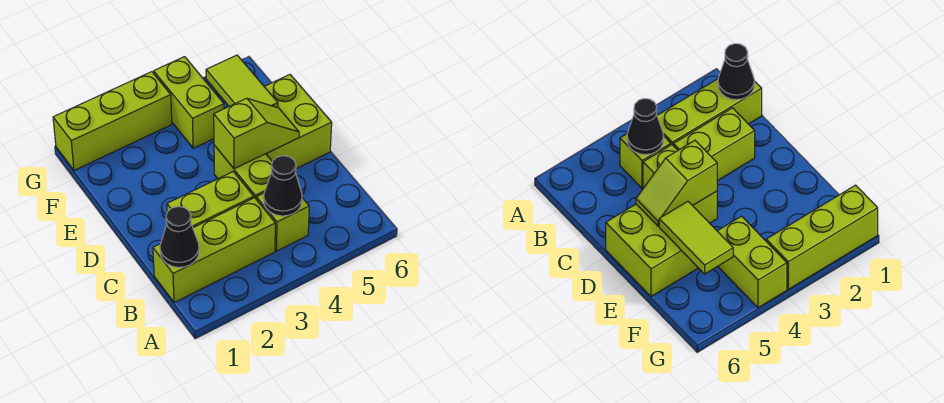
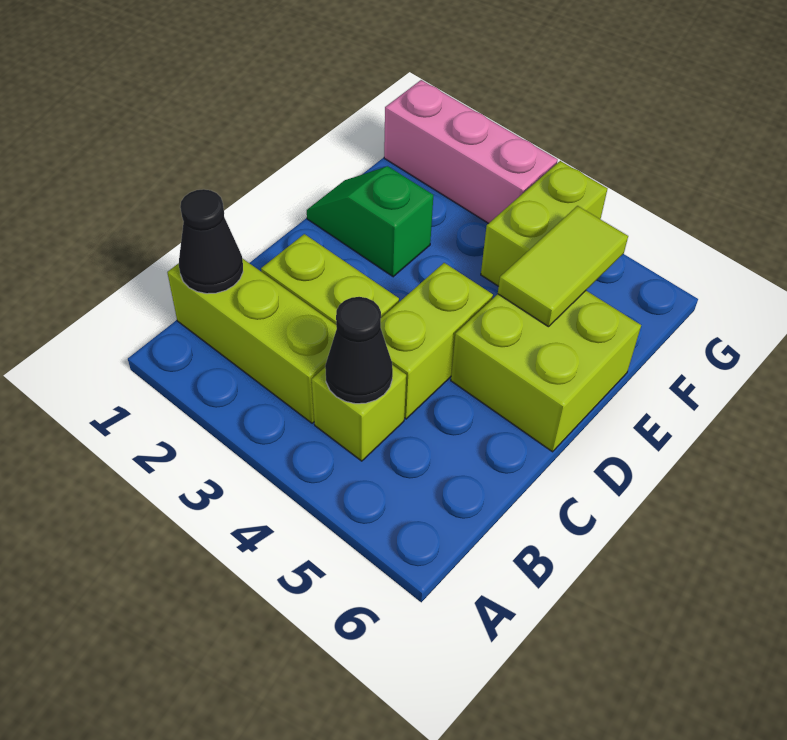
lime 1x2 slope [214,98,299,169] -> none
none -> green 1x2 slope [307,166,433,277]
lime 1x3 brick [53,72,172,170] -> pink 1x3 brick [384,80,558,223]

